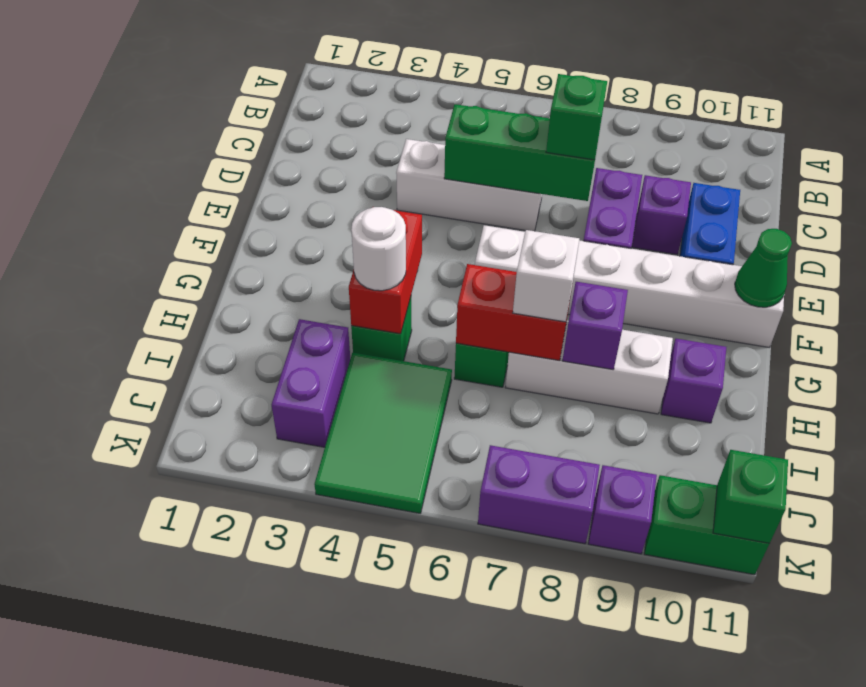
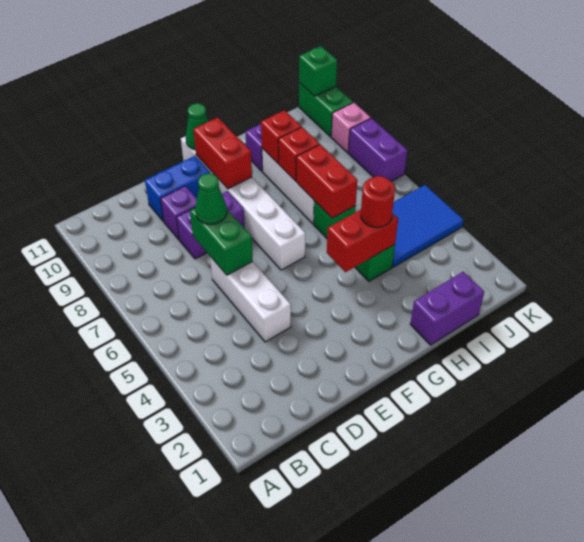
green 1x3 brick [444,104,599,201] -> green 1x2 brick [190,208,253,275]
green 1x1 brick [546,74,607,160] -> green 1x1 cone [195,173,227,225]
none -> red 1x2 brick [193,117,252,189]
white 1x1 round brick [351,207,406,291] -> red 1x1 round brick [361,176,395,227]
white 1x1 brick [513,230,579,322] -> none
purple 1x1 brick [562,282,628,369] -> red 1x1 brick [278,127,319,181]
none -> red 1x1 brick [261,110,301,164]
purple 1x2 brick [271,319,350,447] -> purple 1x2 brick moved to [410,272,484,345]
green 2x3 tile [314,353,452,513] -> blue 2x3 tile [392,185,463,267]
purple 1x1 brick [588,465,657,554] -> pink 1x1 brick [331,103,371,153]

